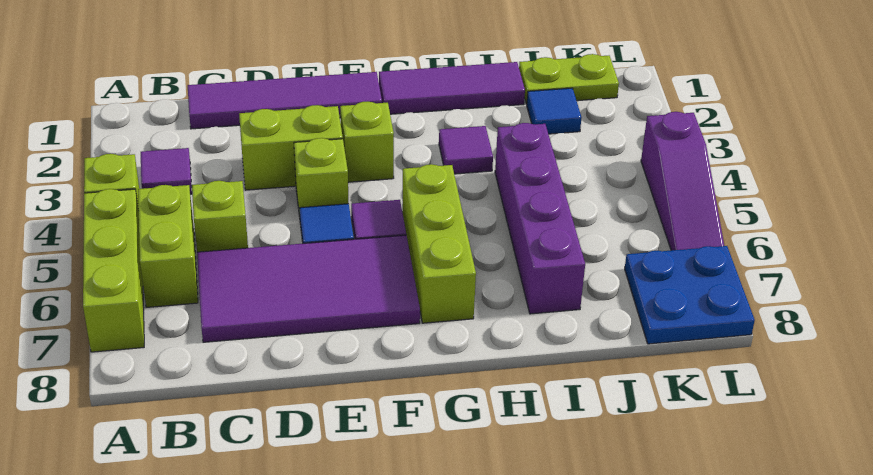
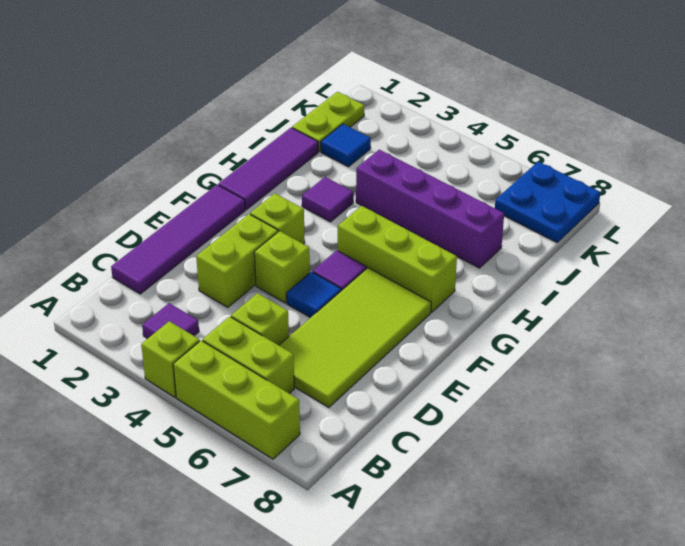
purple 2x4 tile [197,235,420,342] -> lime 2x4 tile [279,268,431,408]
purple 1x3 slope [641,112,724,250] -> none

